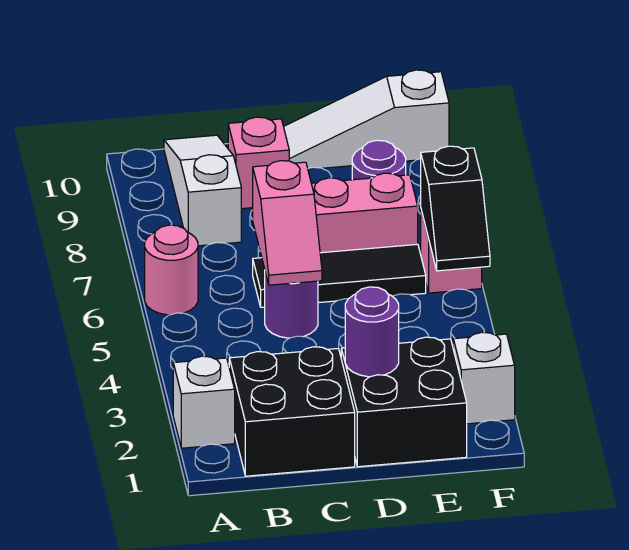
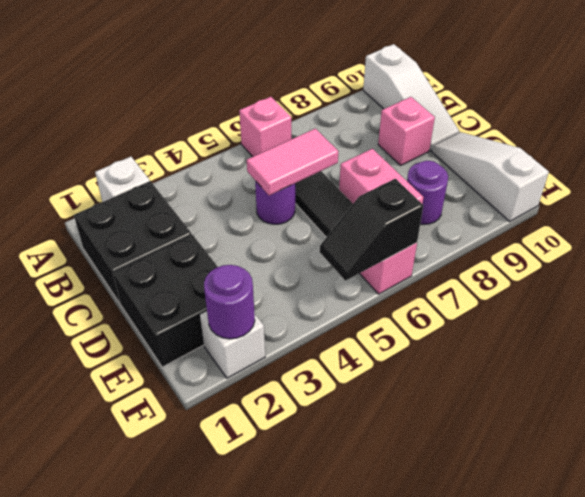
pink 1x1 round brick [145,225,198,315] -> pink 1x1 brick [239,97,291,157]
white 1x3 slope [164,135,241,246] -> white 1x3 slope turned to [363,44,459,151]
pink 1x2 slope [253,161,322,285] -> pink 1x2 tile [247,129,338,195]
purple 1x1 round brick [345,287,399,377] -> purple 1x1 round brick moved to [204,265,255,339]

